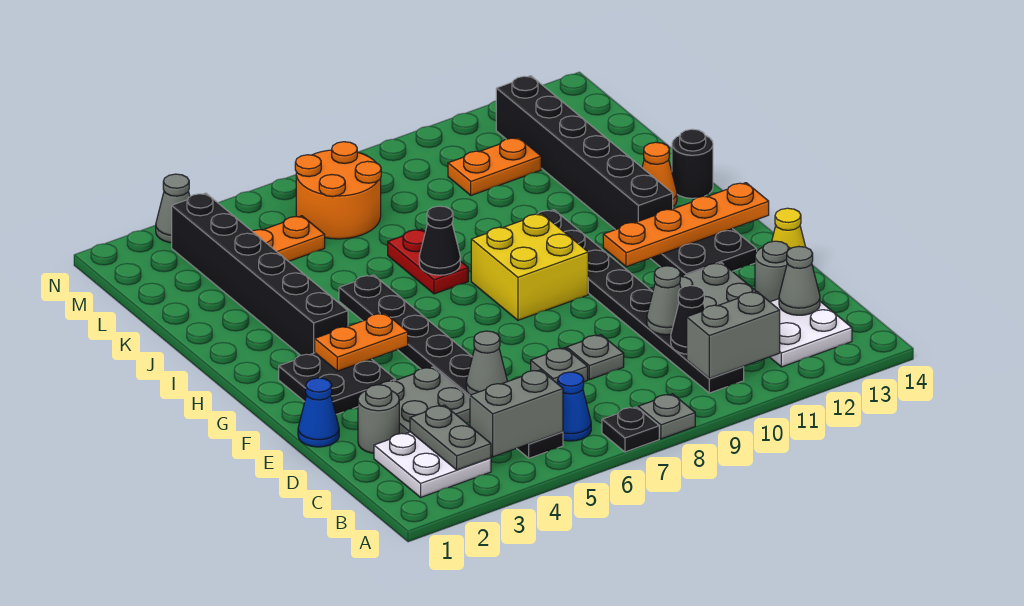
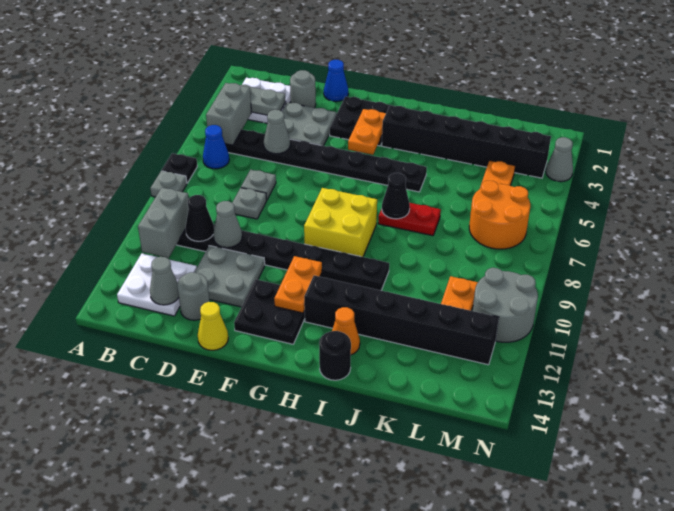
orange 1x4 plate [603,183,769,267] -> orange 1x2 plate [274,256,322,313]
none -> grey 2x2 round brick [473,268,538,342]

